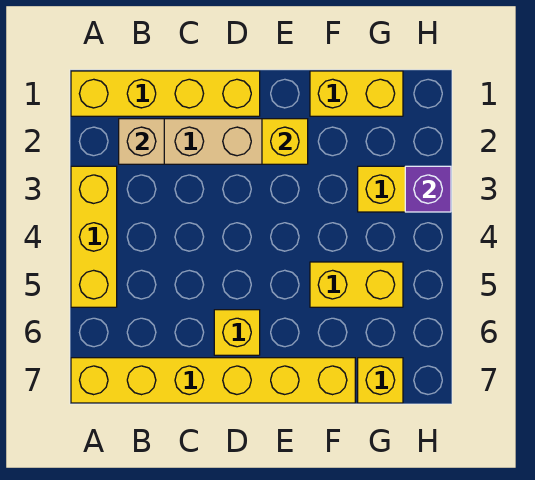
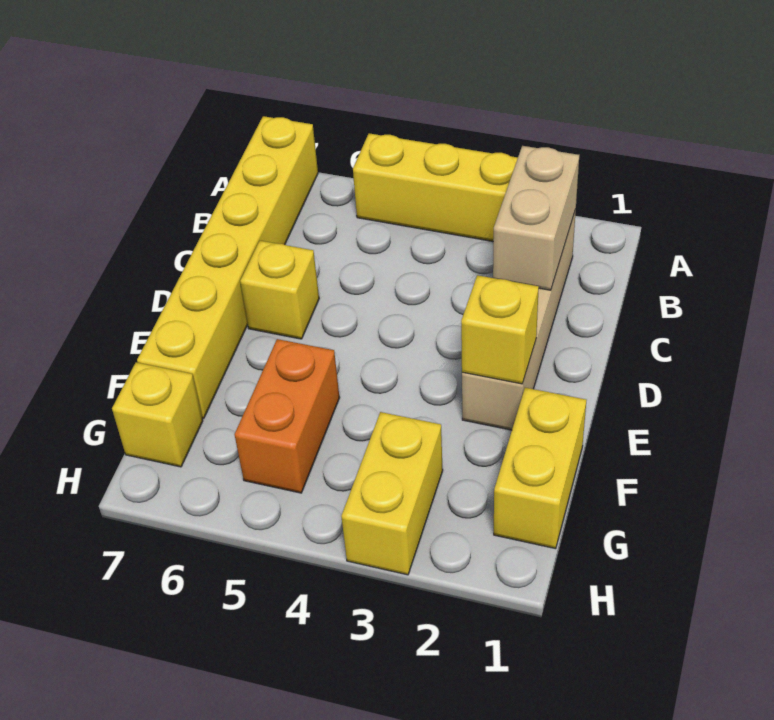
yellow 1x4 brick [71,71,260,116] -> none
tan 1x1 brick [119,119,164,164] -> tan 1x2 brick [493,146,579,290]
yellow 1x2 brick [310,262,403,307] -> orange 1x2 brick [235,339,340,493]
purple 1x1 brick [405,166,451,212] -> none

